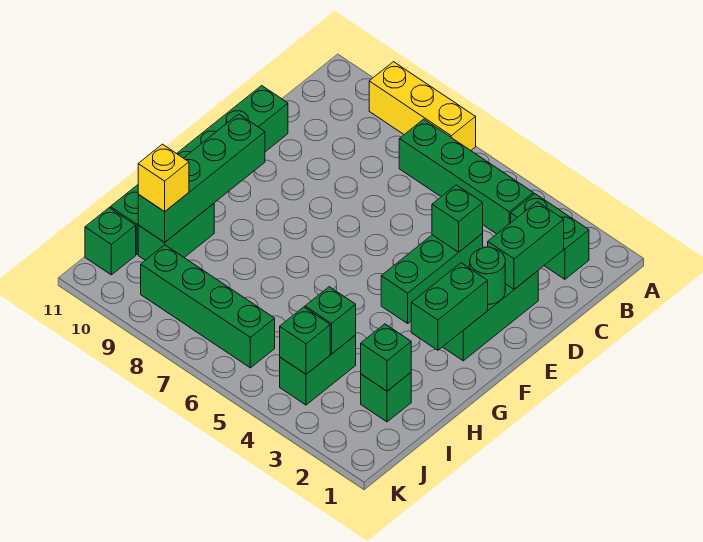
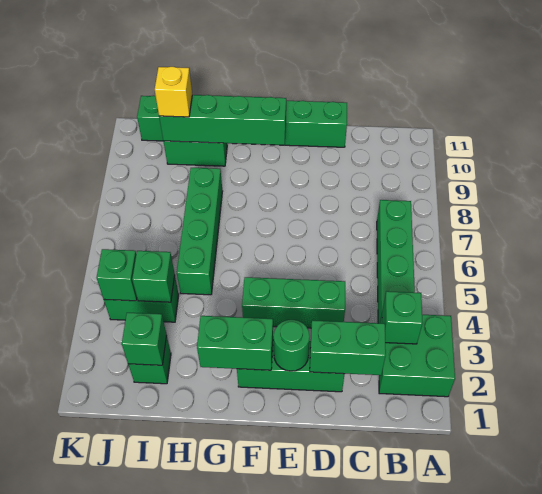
yellow 1x3 brick [369,62,476,150] -> none
green 1x2 brick [511,194,589,279] -> green 2x2 brick [379,315,455,397]
green 1x1 brick [432,185,483,252] -> green 1x1 brick moved to [382,291,423,344]
green 1x4 brick [141,245,275,368] -> green 1x4 brick moved to [177,168,222,295]

